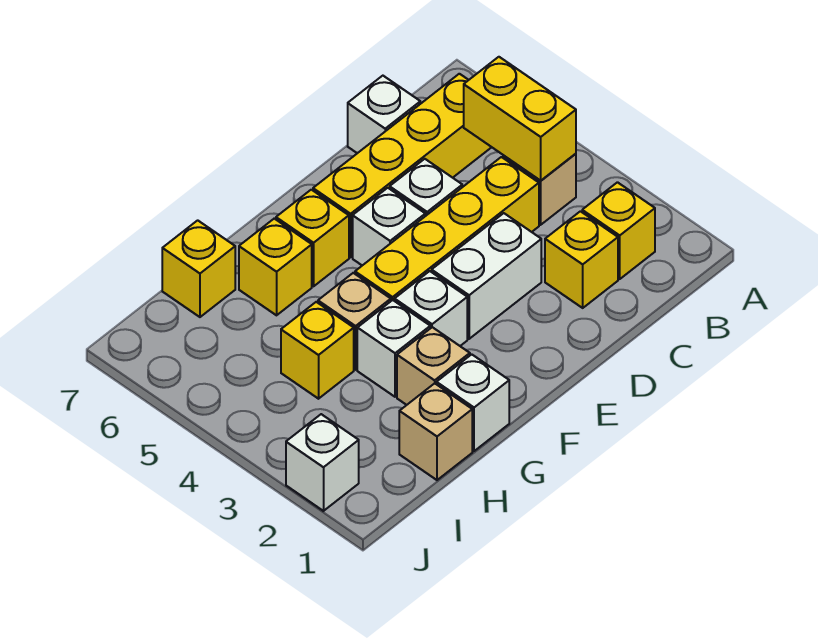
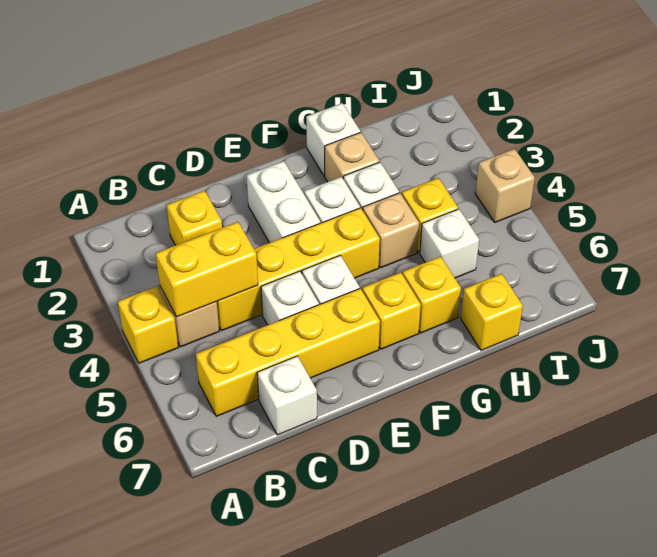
yellow 1x1 brick [582,182,655,279] -> yellow 1x1 brick moved to [118,286,178,363]
yellow 1x2 brick [464,57,576,180] -> yellow 1x2 brick turned to [155,222,258,317]
white 1x2 brick [432,213,541,339] -> white 1x2 brick turned to [247,161,320,243]
tan 1x1 brick [399,383,472,480] -> tan 1x1 brick moved to [475,149,535,222]
white 1x1 brick [286,414,359,511] -> white 1x1 brick moved to [420,209,479,278]

